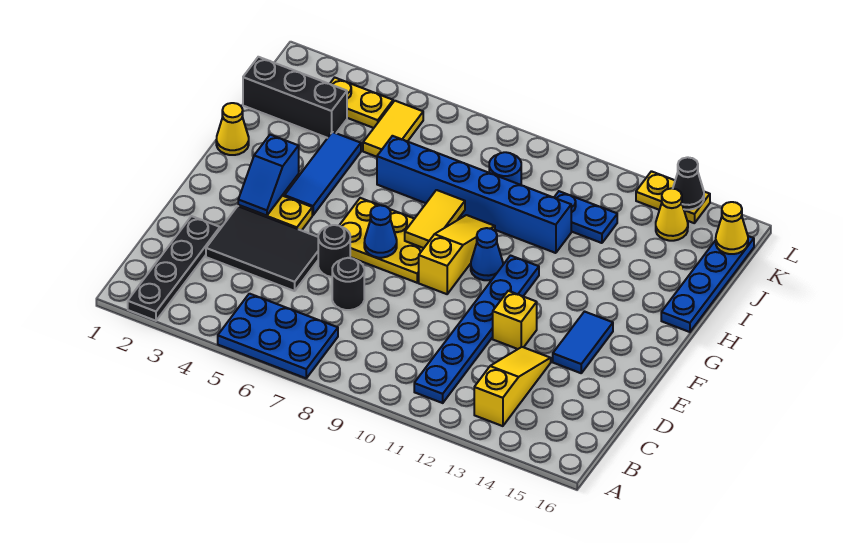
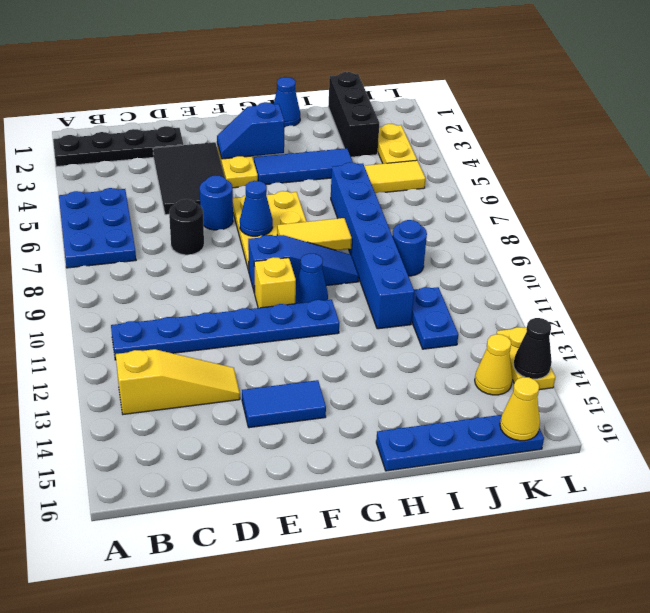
black 1x1 round brick [318,225,350,277] -> blue 1x1 round brick [200,175,233,230]
yellow 1x1 brick [493,291,537,349] -> yellow 1x1 brick moved to [254,257,296,308]
yellow 1x3 slope [419,215,495,294] -> blue 1x3 slope [248,235,359,293]
yellow 1x1 cone [216,103,249,155] -> blue 1x1 cone [274,77,300,127]

